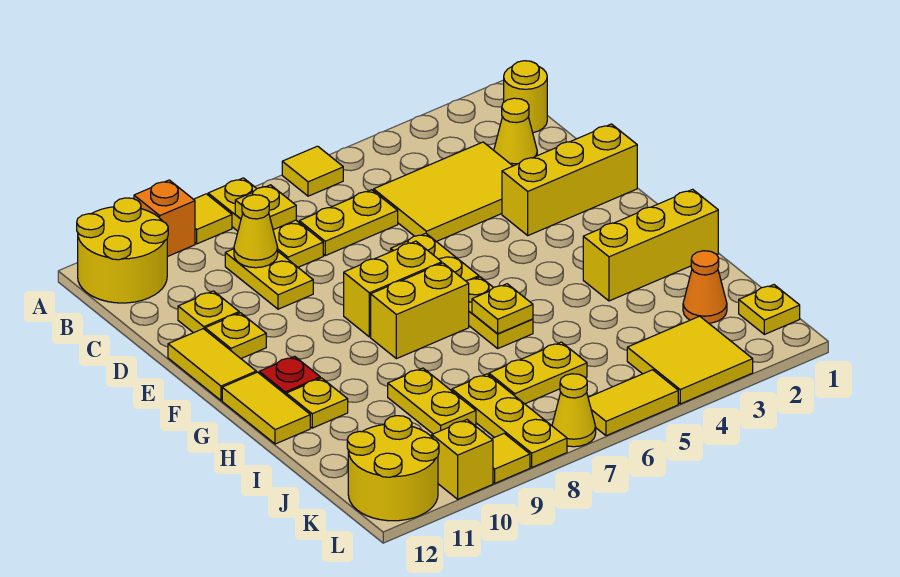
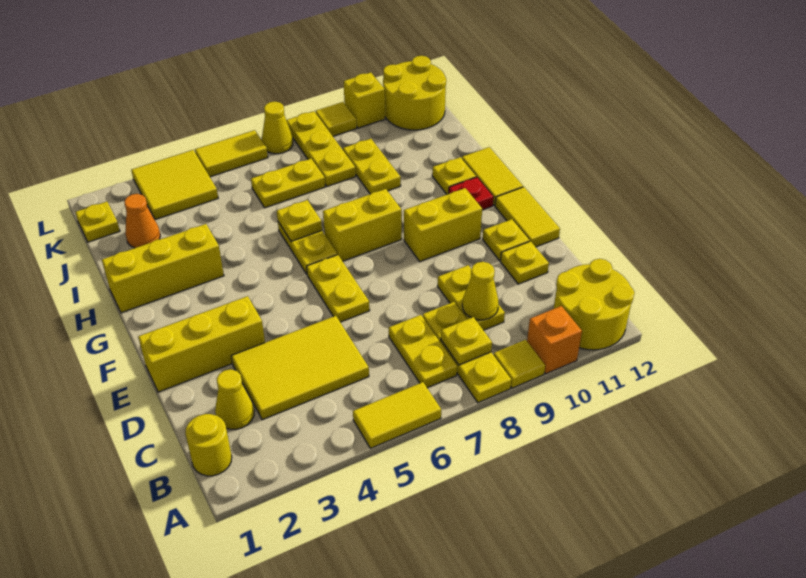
yellow 1x1 tile [282,146,343,196] -> yellow 1x2 tile [353,382,441,448]
yellow 1x2 plate [299,190,398,256] -> yellow 1x2 plate turned to [389,315,457,388]
yellow 1x2 brick [344,241,442,337] -> yellow 1x2 brick moved to [404,188,482,261]

